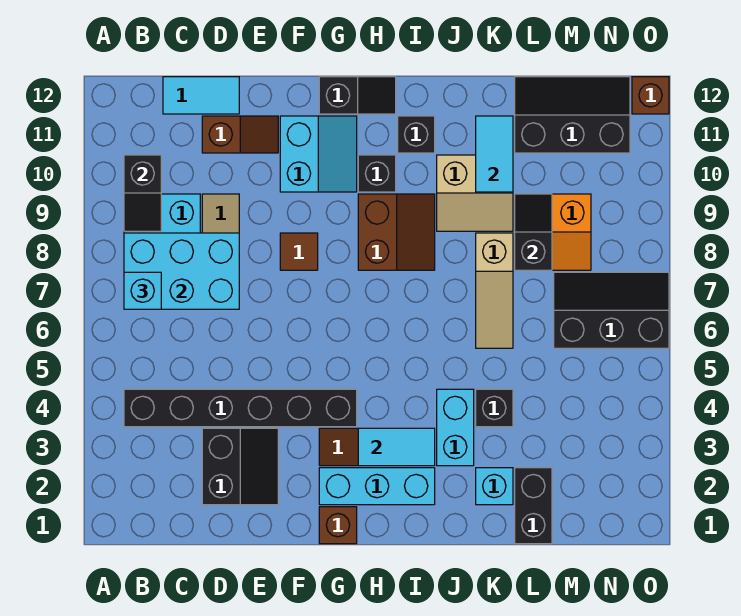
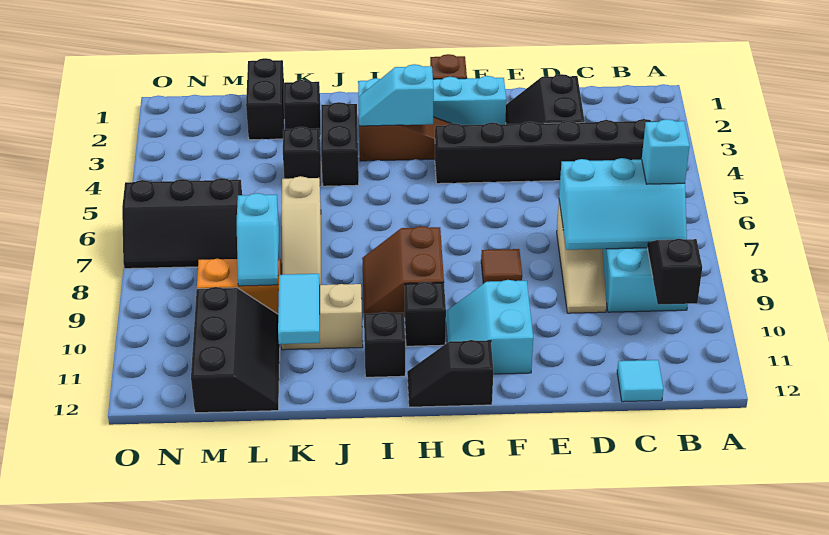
cyan 2x3 brick [124,233,239,309] -> cyan 2x3 slope [559,158,687,250]
cyan 1x2 tile [163,77,239,114] -> cyan 1x1 tile [617,360,663,402]
brown 1x2 slope [202,116,278,153] -> none
cyan 1x3 brick [319,468,435,505] -> cyan 1x4 brick [358,76,506,125]
cyan 1x2 tile [358,428,435,466] -> cyan 1x2 slope [359,64,434,126]
cyan 1x2 brick [437,389,474,466] -> black 1x2 brick [321,102,359,186]
cyan 1x1 brick [476,468,513,505] -> black 1x1 brick [284,80,321,138]
tan 1x3 slope [476,233,513,348] -> tan 1x3 slope turned to [282,176,321,285]
black 1x2 slope [515,194,552,270] -> cyan 1x2 slope [237,193,279,286]
black 2x3 slope [515,77,630,153] -> black 2x3 slope turned to [191,287,280,413]
brown 1x1 brick [632,77,669,114] -> none

